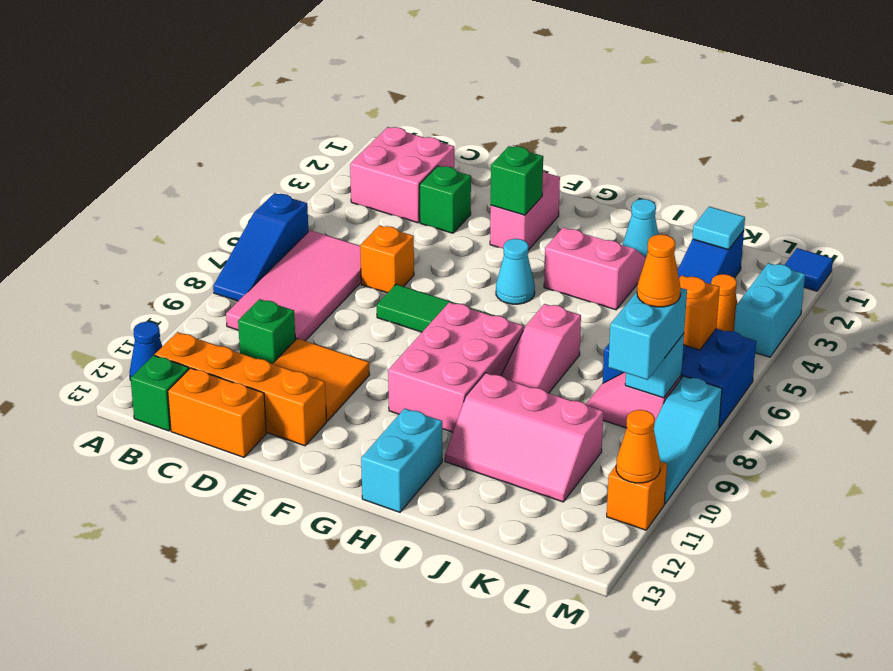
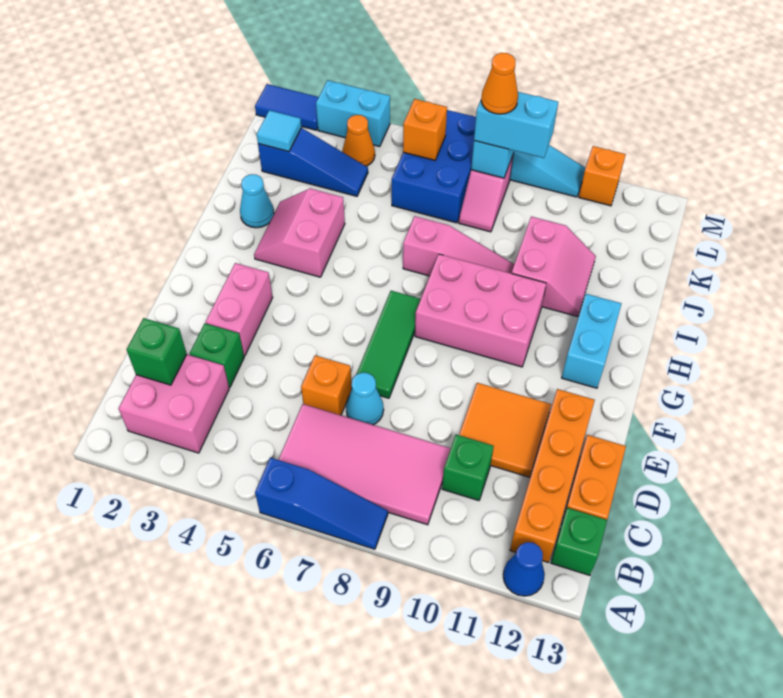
pink 1x2 brick [490,170,560,250] -> pink 1x2 brick turned to [206,263,273,356]
green 1x1 brick [491,146,543,215] -> green 1x1 brick moved to [127,318,187,385]
cyan 1x1 cone [496,239,535,304] -> cyan 1x1 cone moved to [346,373,384,425]
cyan 1x2 brick [361,408,442,512] -> cyan 1x2 brick turned to [562,294,621,388]
pink 2x3 slope [445,373,603,502] -> pink 2x2 slope [512,217,596,317]
blue 1x1 tile [785,248,833,291] -> blue 1x2 tile [255,84,319,130]
orange 1x1 cone [616,410,660,483] -> none

